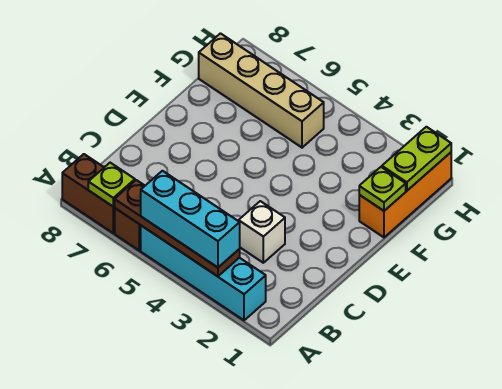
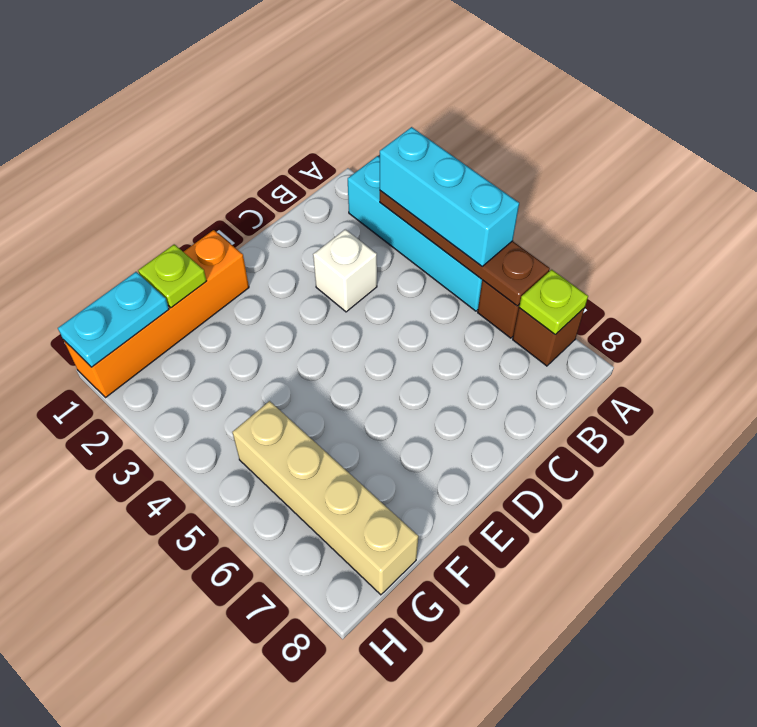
brown 1x2 brick [62,154,115,233] -> brown 1x1 brick [513,308,585,366]
orange 1x3 brick [359,153,451,237] -> orange 1x4 brick [64,230,249,398]
lime 1x2 plate [382,127,451,191] -> cyan 1x2 plate [58,272,169,367]

